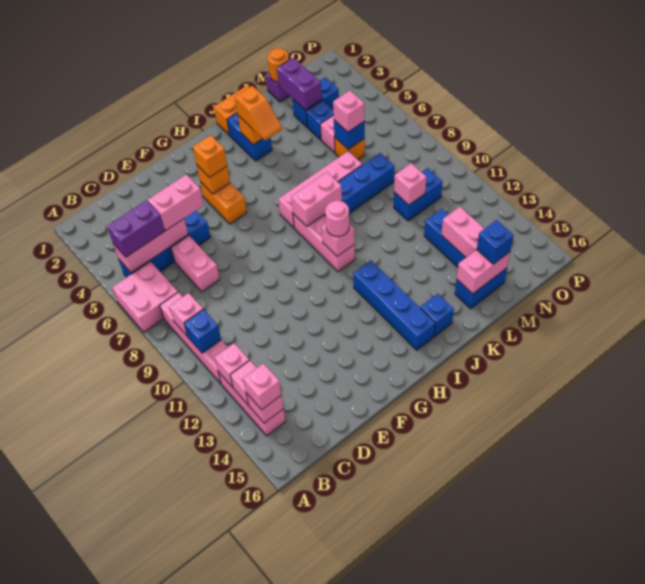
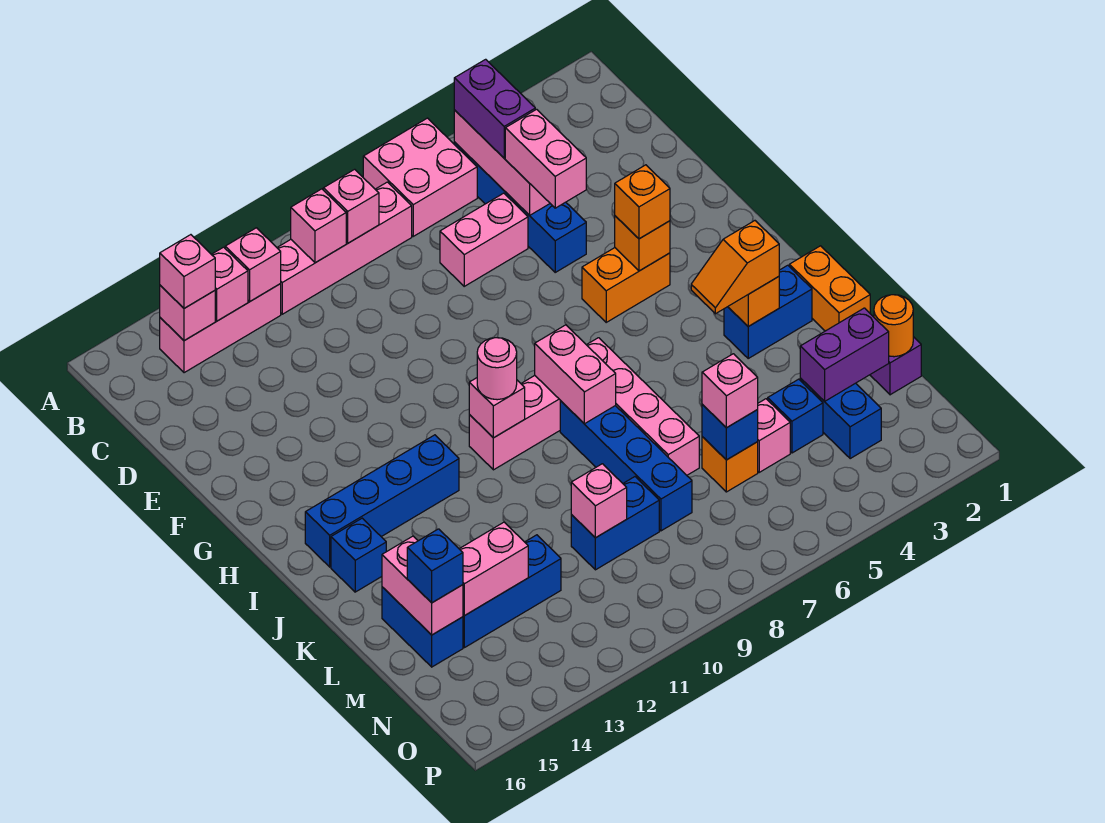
blue 1x1 brick [184,309,221,353] -> pink 1x1 brick [291,189,346,263]
blue 1x2 brick [394,168,442,221] -> blue 1x2 brick turned to [571,477,659,570]

